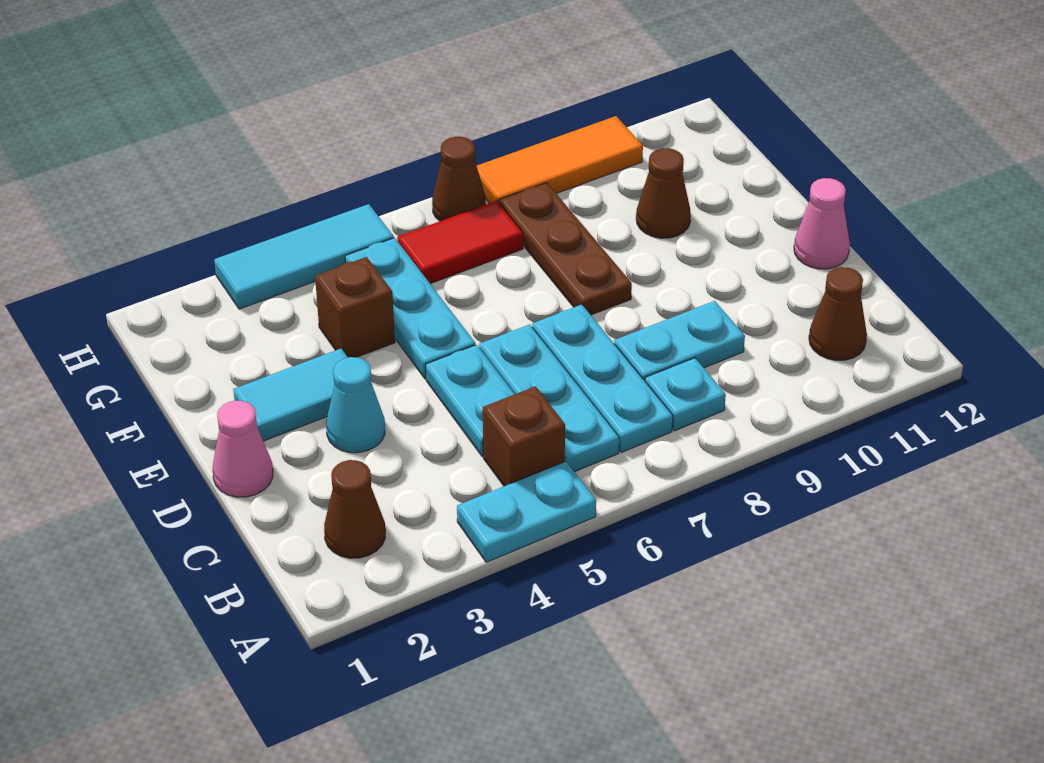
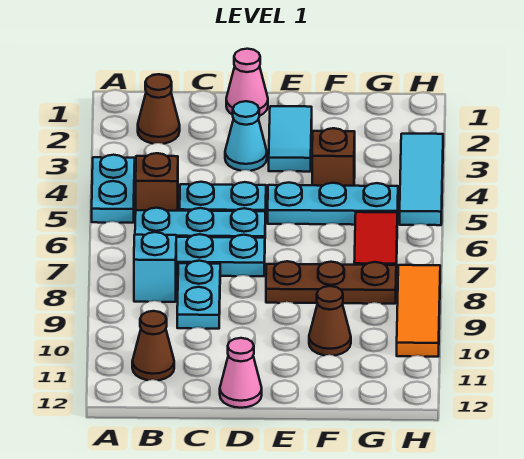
cyan 1x1 plate [645,358,726,431] -> cyan 1x1 brick [134,232,176,302]
brown 1x1 cone [432,137,486,221] -> none

